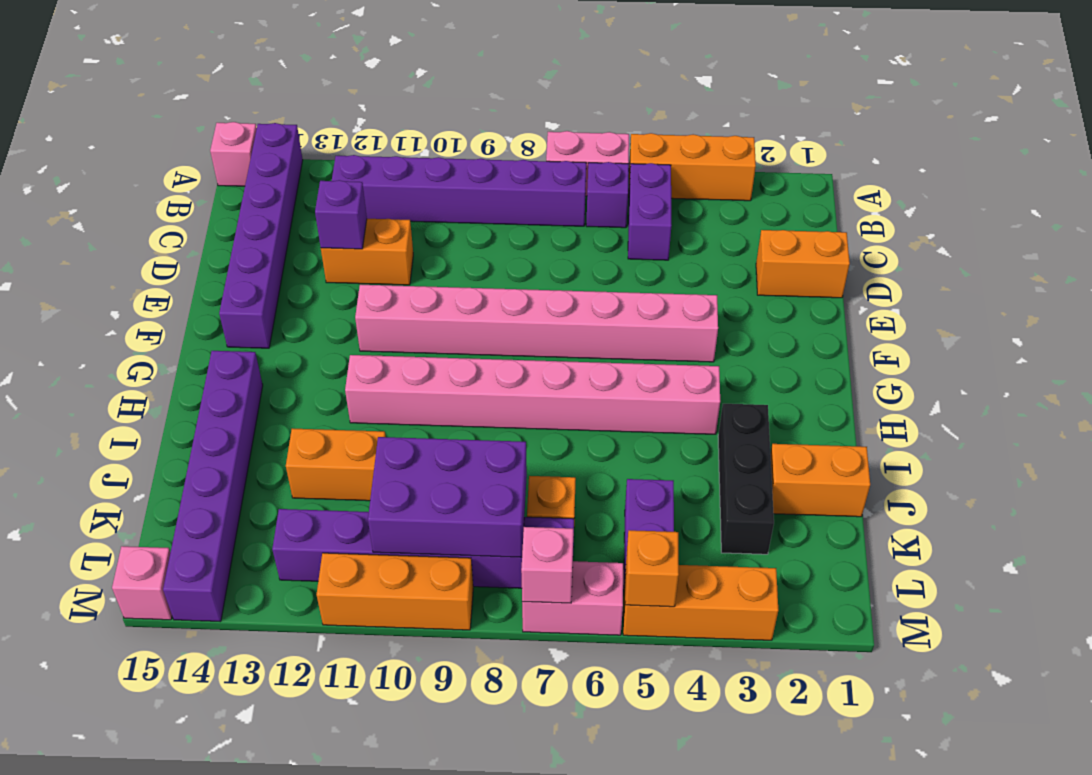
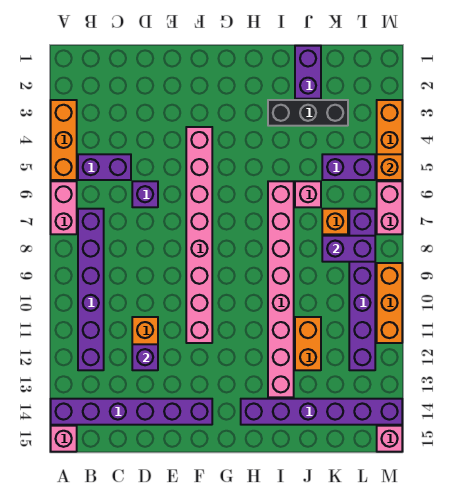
purple 1x1 brick [586,162,629,228] -> purple 1x1 brick moved to [132,181,158,207]
orange 1x2 brick [756,230,850,298] -> none
pink 1x8 brick [345,355,720,434] -> pink 1x8 brick moved to [268,181,294,397]
orange 1x2 brick [770,444,870,517] -> purple 1x2 brick [295,46,321,99]
purple 2x3 brick [368,437,527,557] -> purple 1x2 brick [322,236,375,262]
pink 1x1 brick [521,527,573,603] -> pink 1x1 brick moved to [295,181,321,207]

